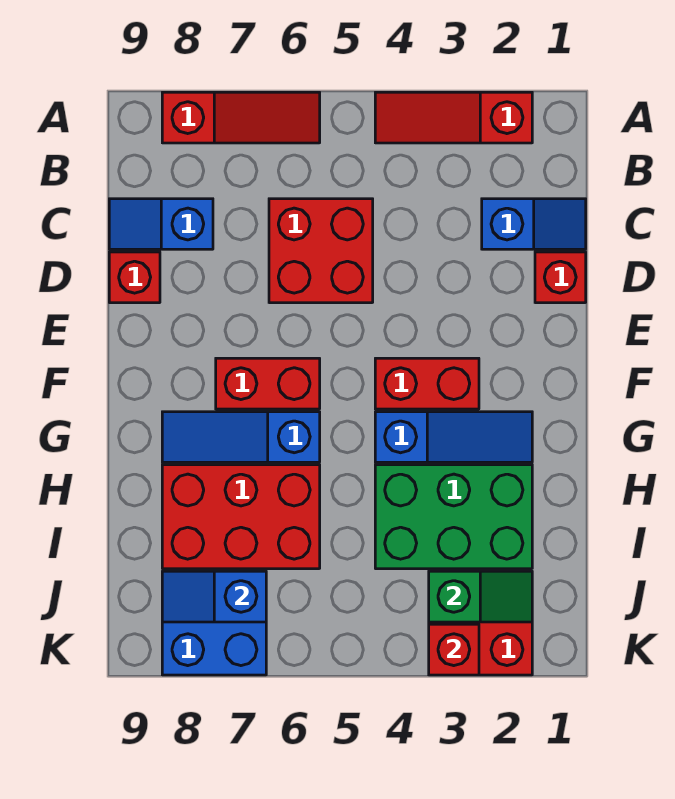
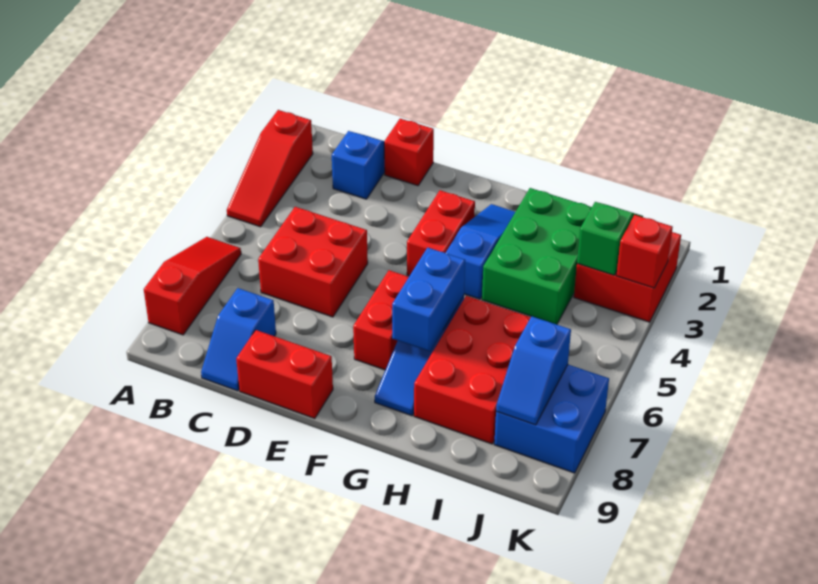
red 1x1 brick [109,252,160,303] -> red 1x2 brick [236,330,333,419]
none -> blue 1x2 brick [392,248,465,351]

